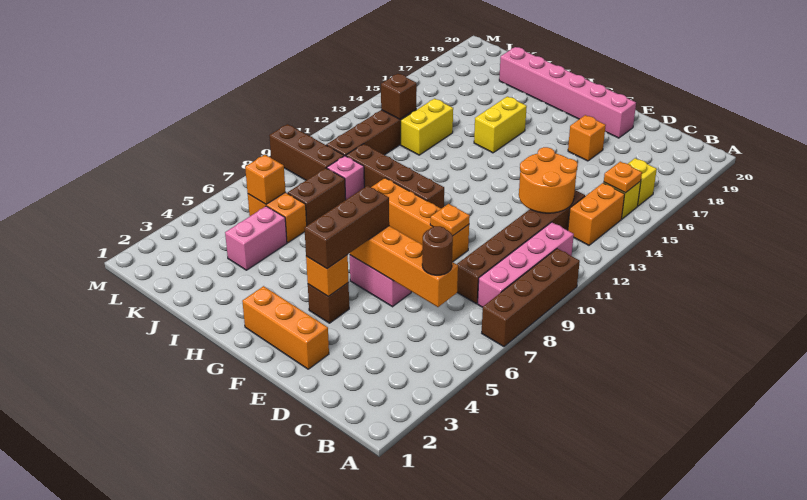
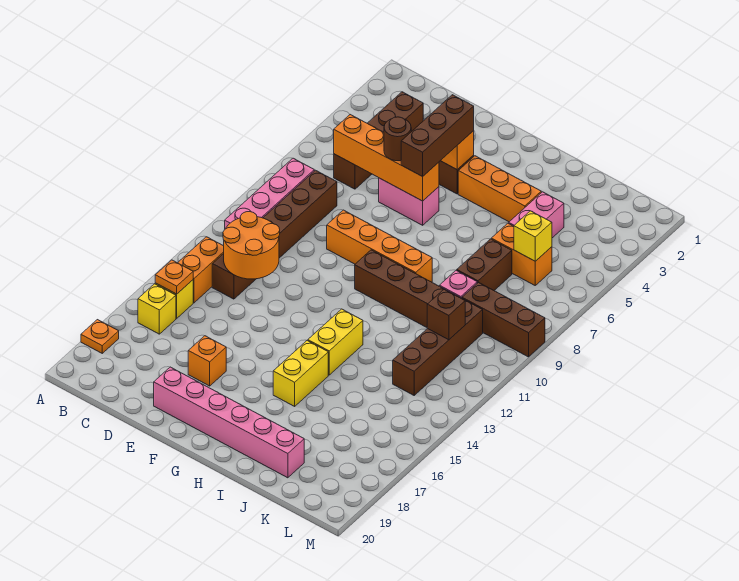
brown 1x4 brick [482,249,580,347] -> brown 1x4 brick moved to [334,92,423,189]
brown 1x1 round brick [422,226,453,275] -> brown 1x1 round brick moved to [384,117,411,161]
orange 1x3 brick [242,286,329,369] -> orange 1x3 brick moved to [458,156,541,222]
orange 1x1 plate [430,204,470,236] -> orange 1x1 plate moved to [81,320,119,353]
yellow 1x2 brick [401,99,453,155] -> yellow 1x2 brick moved to [308,309,363,375]
orange 1x1 brick [245,155,286,204] -> yellow 1x1 brick [514,211,552,261]
brown 1x1 brick [381,74,417,119] -> brown 1x1 brick moved to [427,290,465,340]

